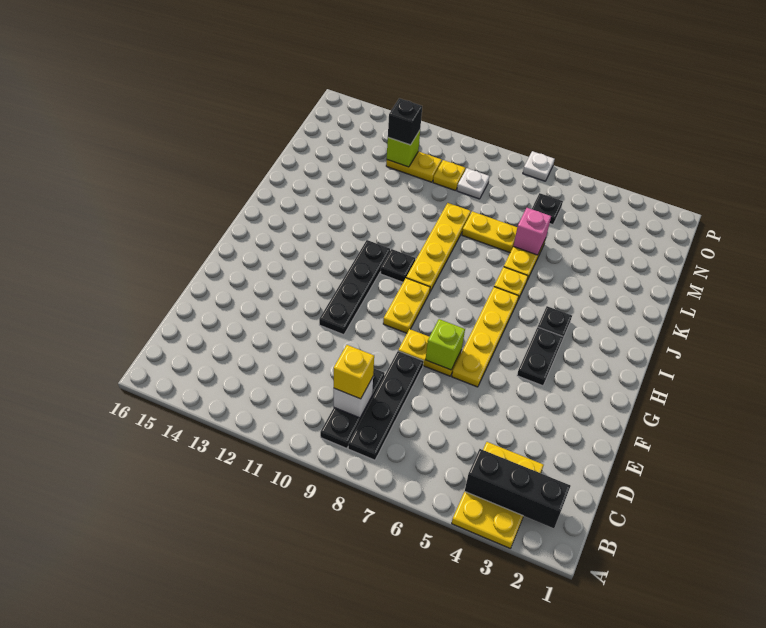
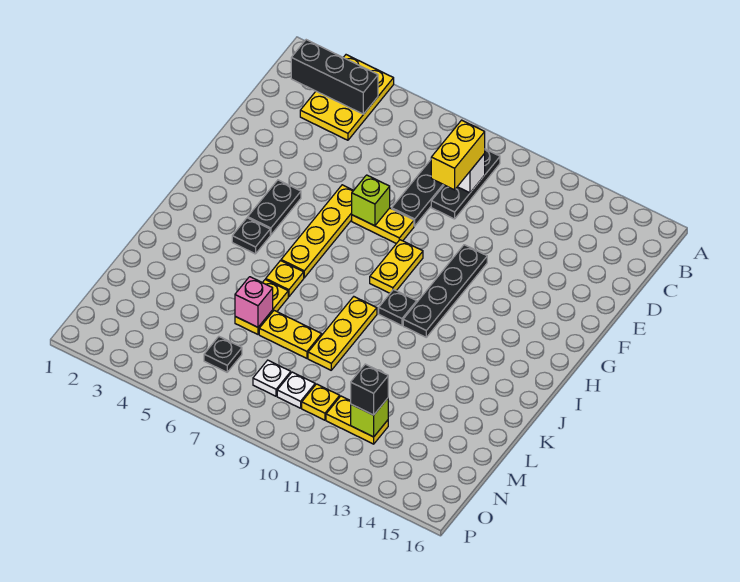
yellow 1x1 brick [334,345,374,399] -> yellow 1x2 brick [431,120,485,190]
yellow 1x4 plate [406,203,471,292] -> yellow 1x3 plate [308,297,377,370]
white 1x1 plate [523,151,555,181] -> white 1x1 plate moved to [253,360,291,396]

